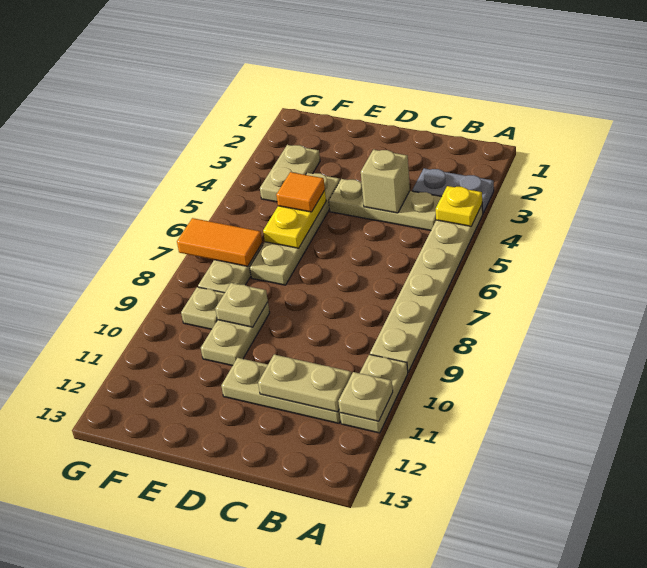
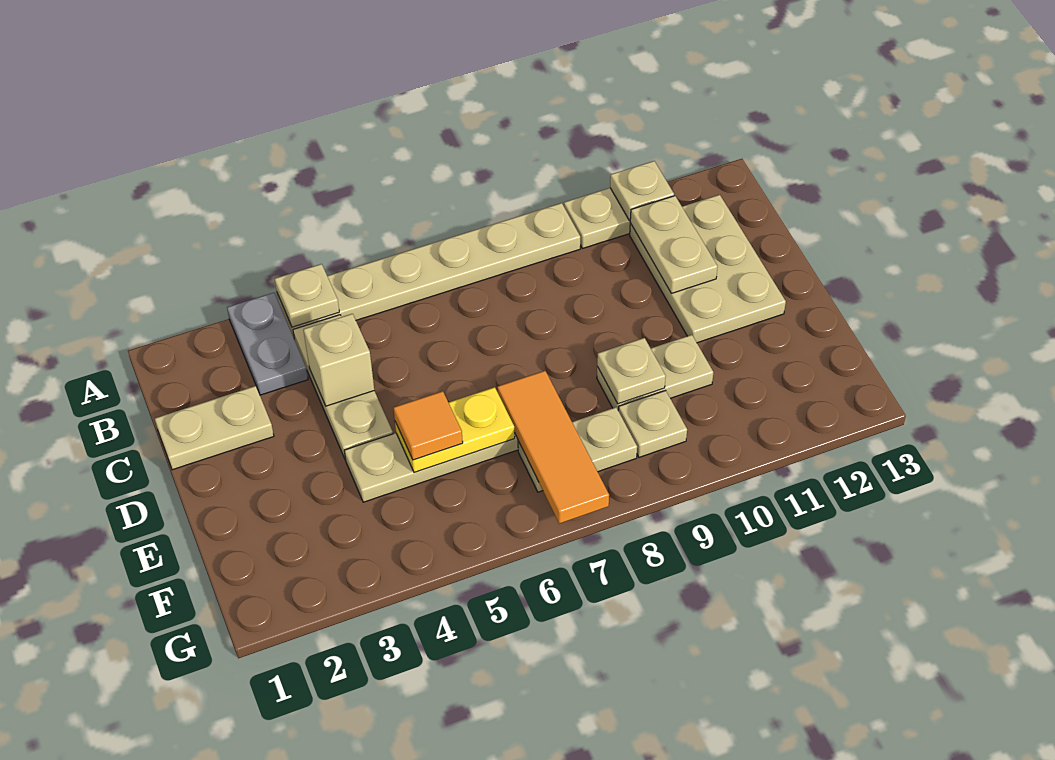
yellow 1x1 plate [436,186,482,226] -> tan 1x1 plate [275,264,339,327]
tan 1x3 plate [221,358,341,423] -> tan 2x3 plate [630,195,786,343]
tan 1x2 plate [260,145,320,202] -> tan 1x2 plate moved to [155,386,274,470]
orange 1x2 tile [177,218,262,266] -> orange 1x3 tile [497,371,609,524]

